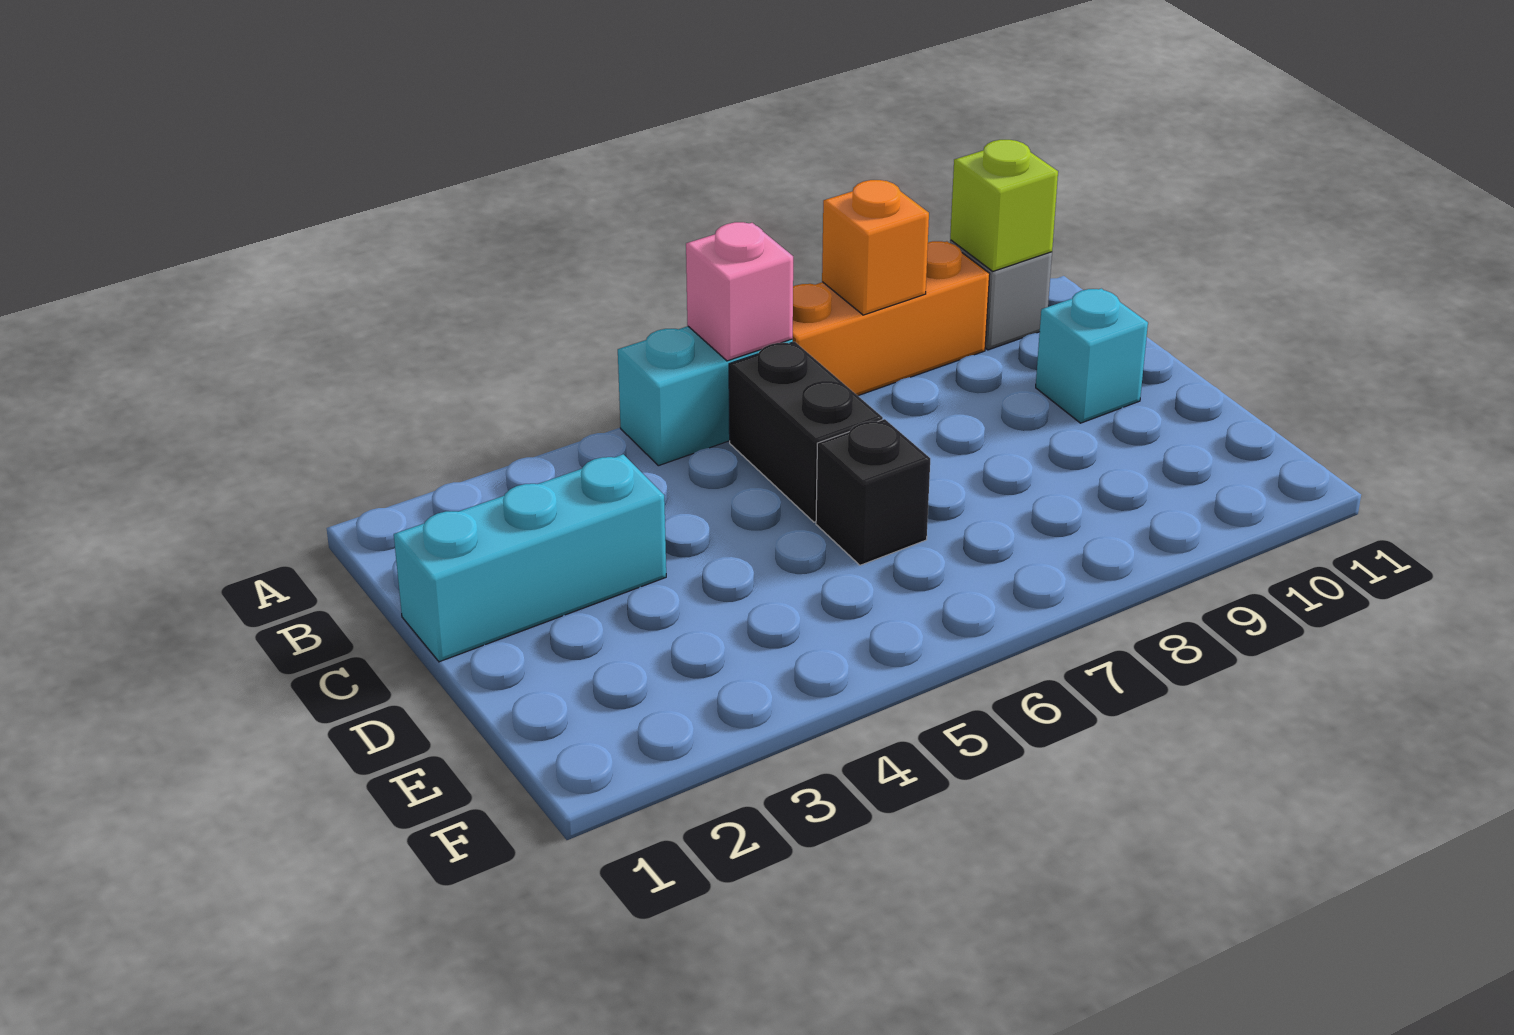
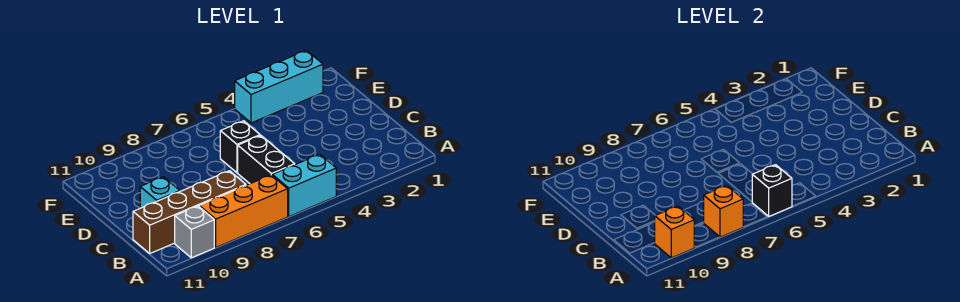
pink 1x1 brick [686,222,793,361] -> black 1x1 brick [752,165,792,216]
lime 1x1 brick [950,140,1058,271] -> orange 1x1 brick [655,206,694,258]
none -> brown 1x4 brick [133,171,246,253]
cyan 1x3 brick [394,454,666,662] -> cyan 1x3 brick moved to [235,50,323,123]

